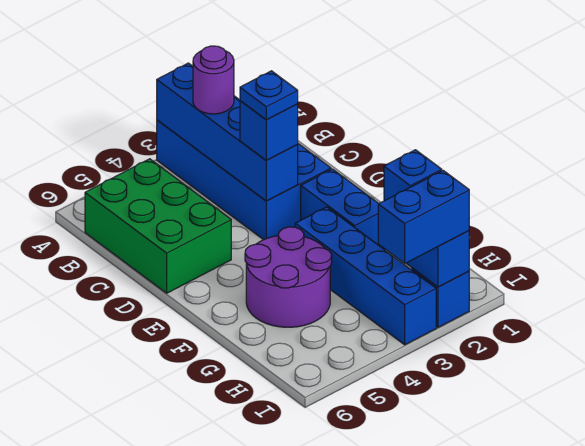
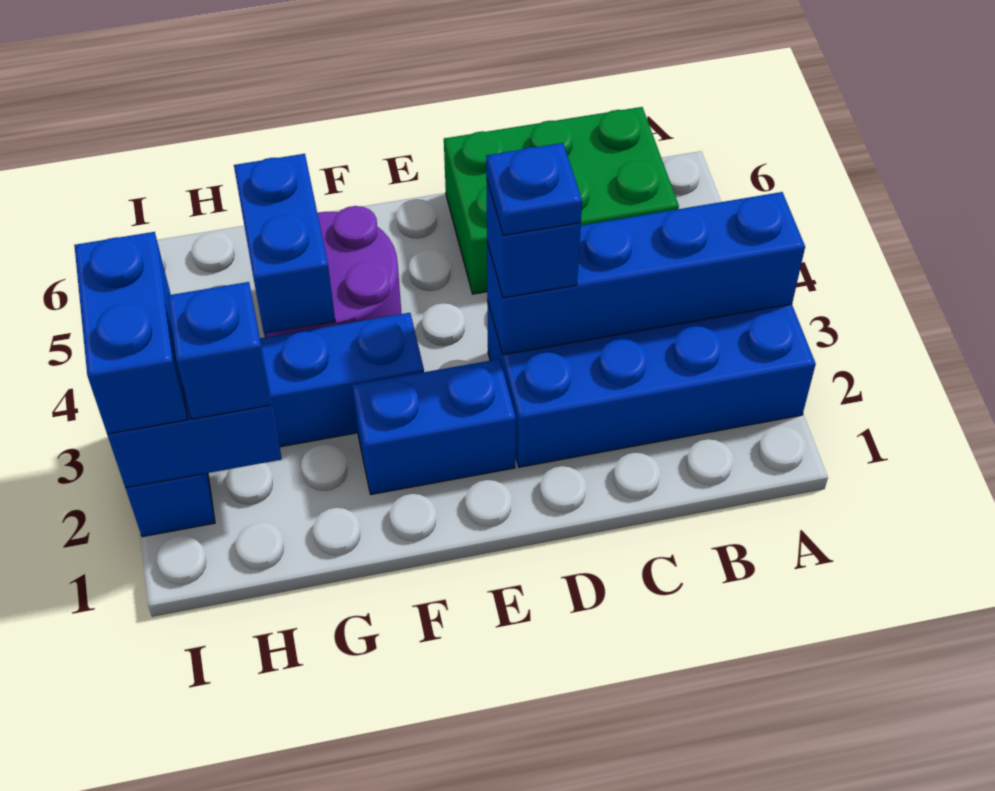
purple 1x1 round brick [193,46,234,114] -> none
none -> blue 1x2 brick [234,154,335,334]

